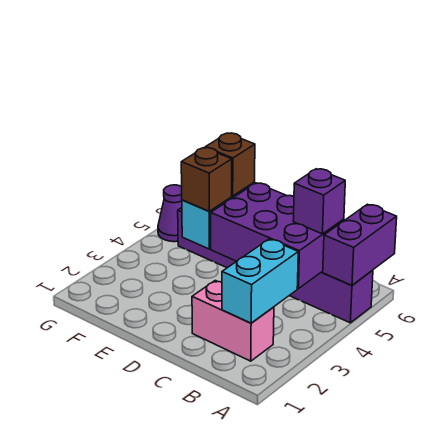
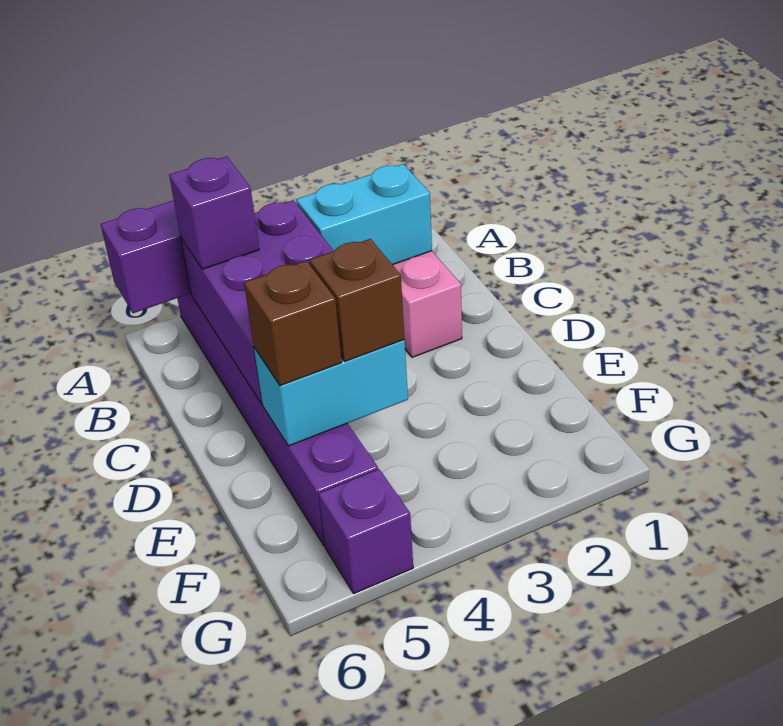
purple 1x1 cone [158,185,182,242] -> purple 1x1 brick [319,469,413,593]

